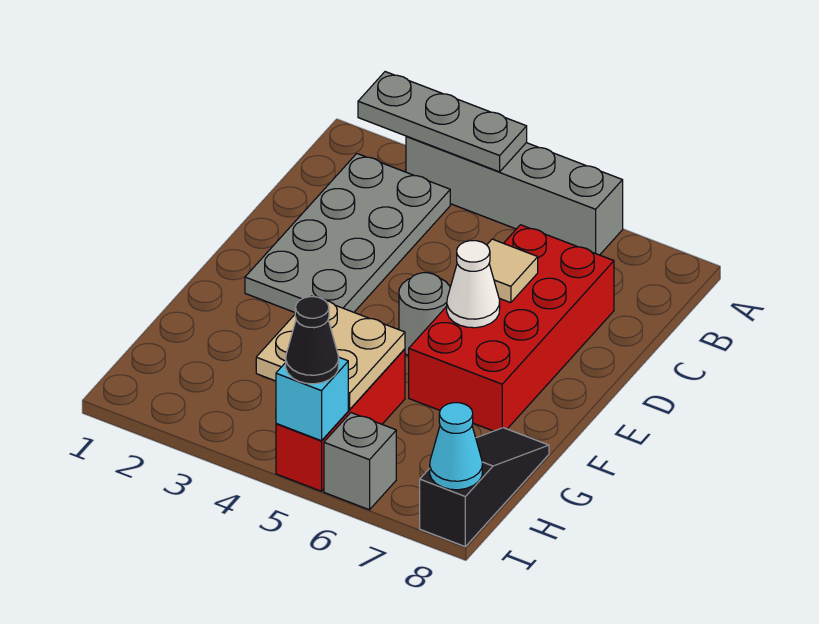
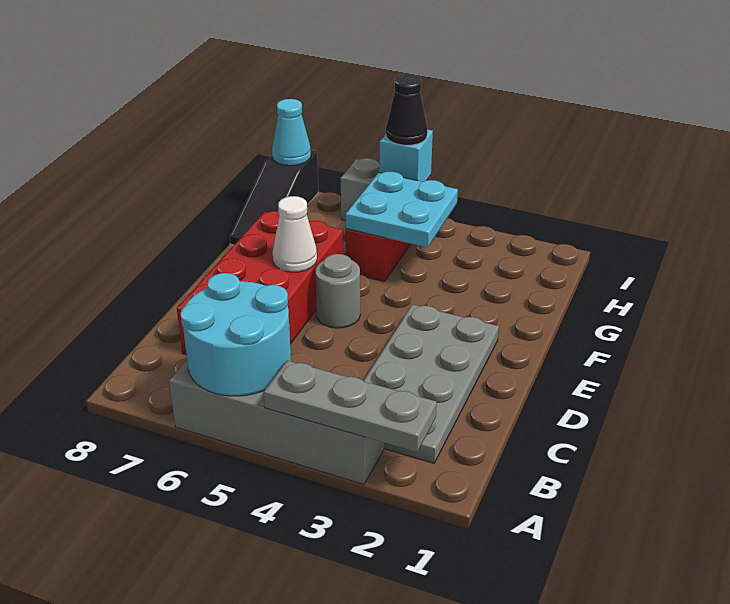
none -> cyan 2x2 round brick [180,273,291,396]
tan 1x1 tile [487,239,538,303] -> none
tan 2x2 plate [256,296,405,409] -> cyan 2x2 plate [346,172,458,247]

